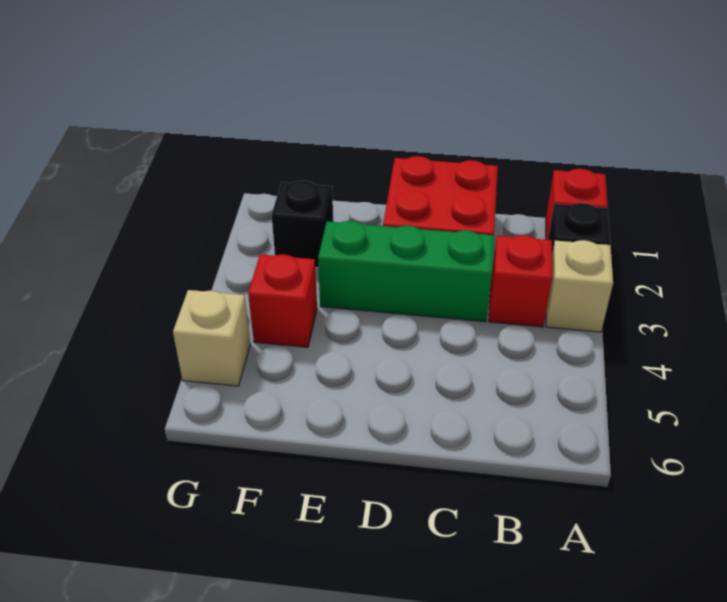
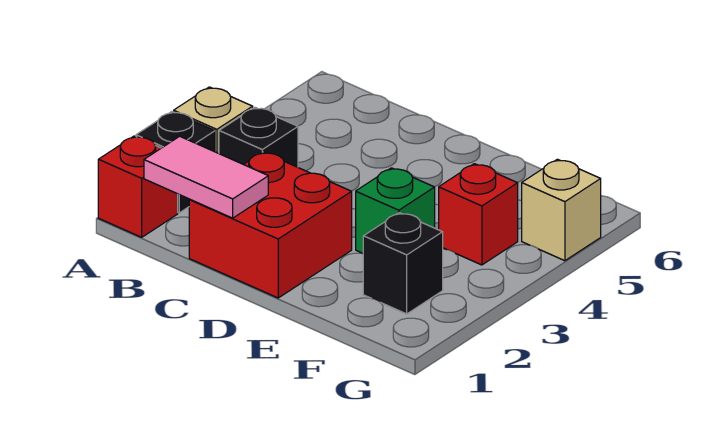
none -> pink 1x2 tile [144,136,268,218]
red 1x1 brick [489,235,552,327] -> black 1x1 brick [219,107,298,167]
green 1x3 brick [318,221,494,322] -> green 1x1 brick [356,168,435,253]

